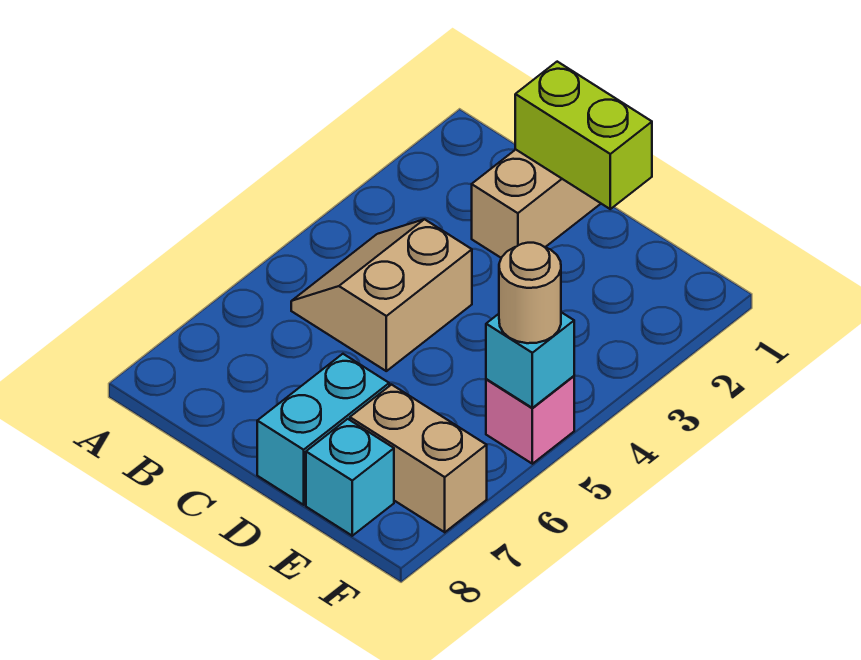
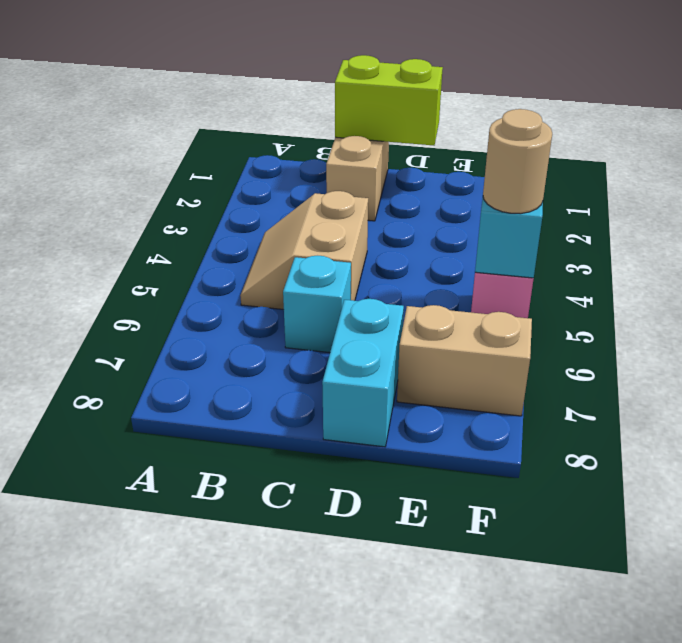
cyan 1x1 brick [306,419,394,536] -> cyan 1x1 brick moved to [283,256,351,353]

